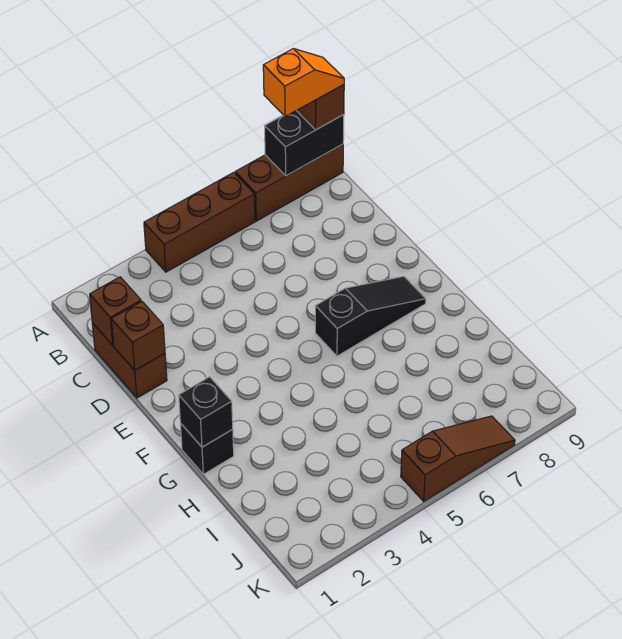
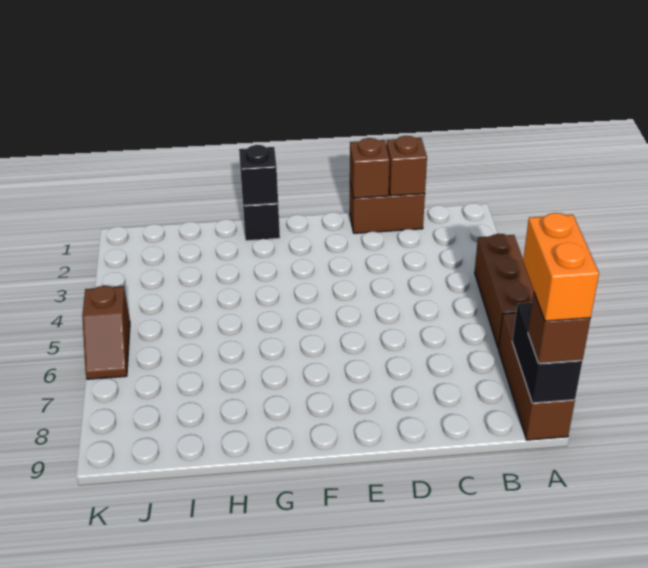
orange 1x2 slope [263,49,344,116] -> orange 1x2 brick [523,213,599,321]
black 1x3 slope [315,276,426,356] -> none
brown 1x3 slope [401,416,515,501] -> brown 1x2 slope [82,286,130,379]

